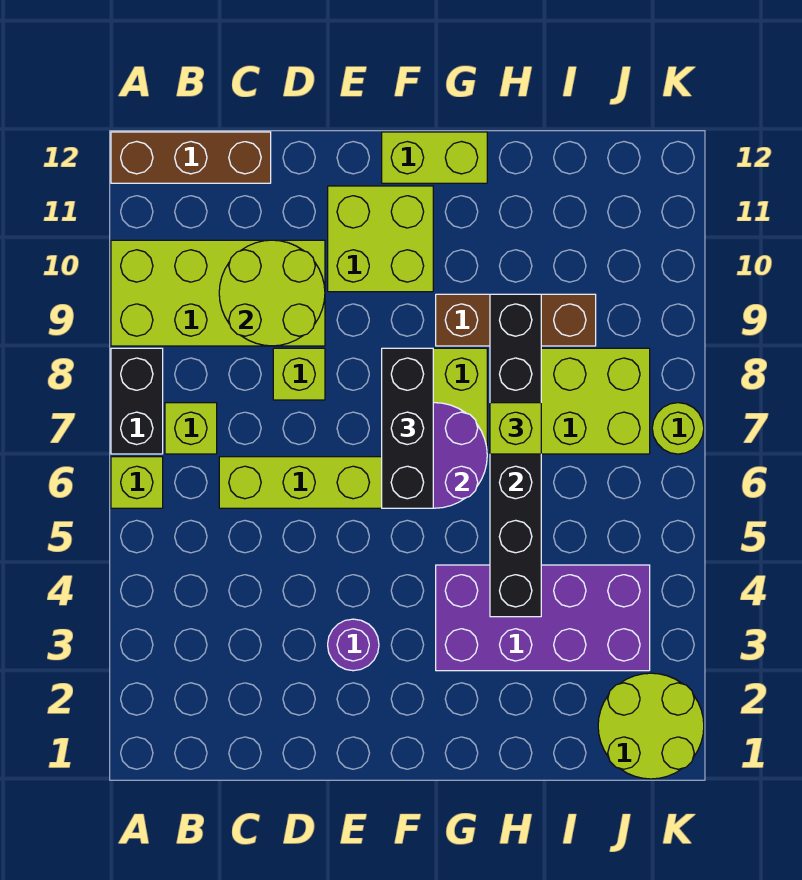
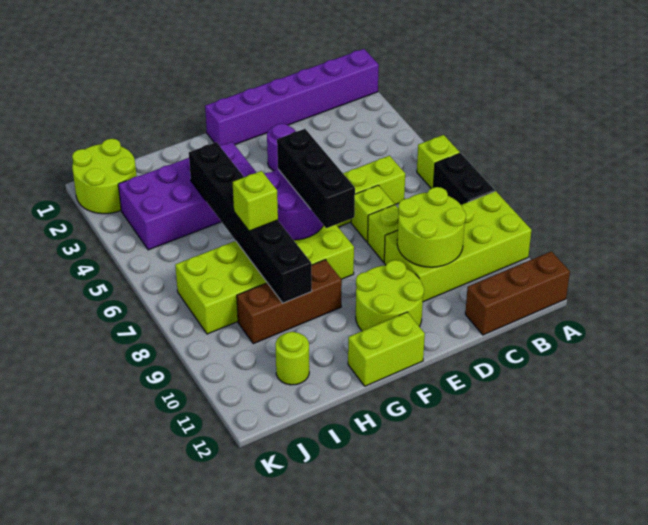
none -> purple 1x6 brick [205,49,379,146]
lime 1x1 brick [165,403,217,454] -> lime 1x1 brick moved to [351,185,394,242]
lime 2x2 brick [328,186,433,292] -> lime 2x2 round brick [356,260,424,331]
lime 1x1 round brick [652,403,704,454] -> lime 1x1 round brick moved to [275,332,309,385]

